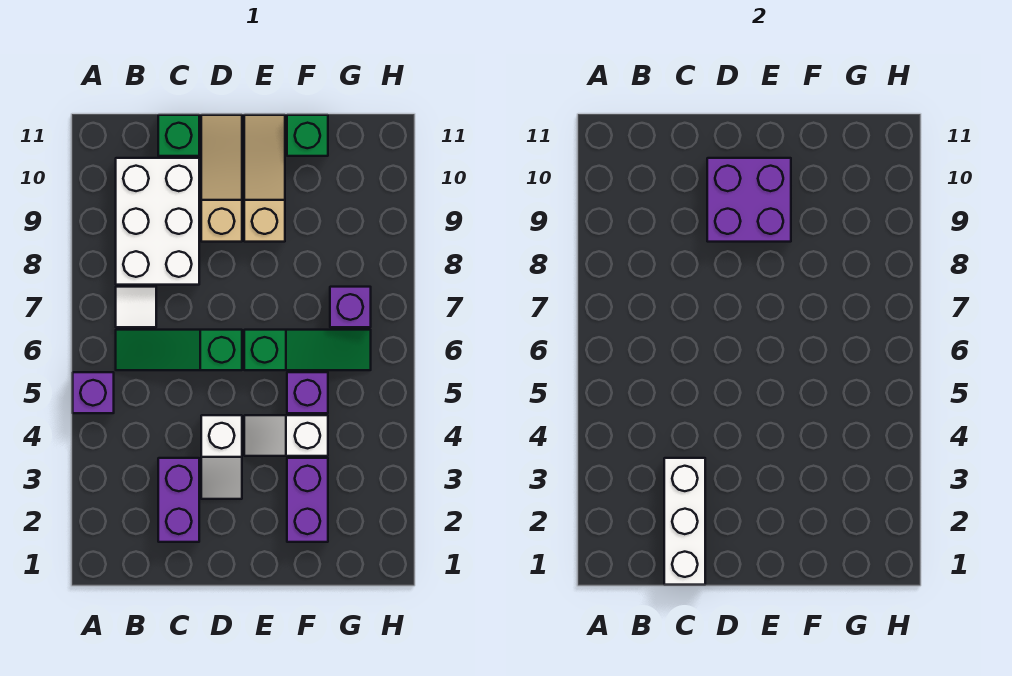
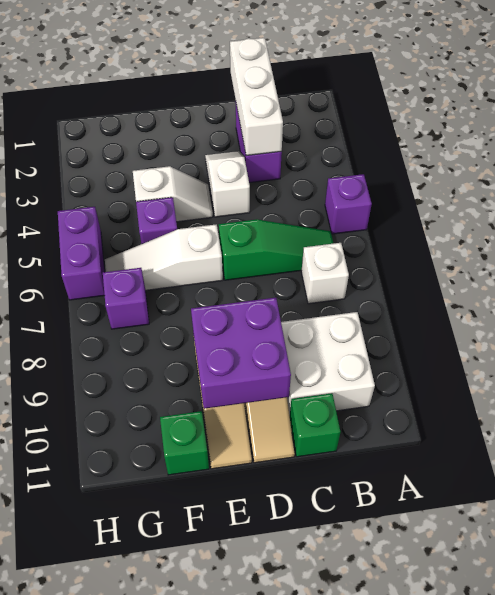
white 1x1 tile [116,287,156,327] -> white 1x1 brick [301,243,349,304]
white 2x3 brick [116,158,199,285] -> white 2x2 brick [281,312,375,416]
green 1x3 slope [244,330,371,370] -> white 1x3 slope [105,224,223,290]
purple 1x2 brick [287,458,328,542] -> purple 1x2 brick moved to [58,207,105,300]

